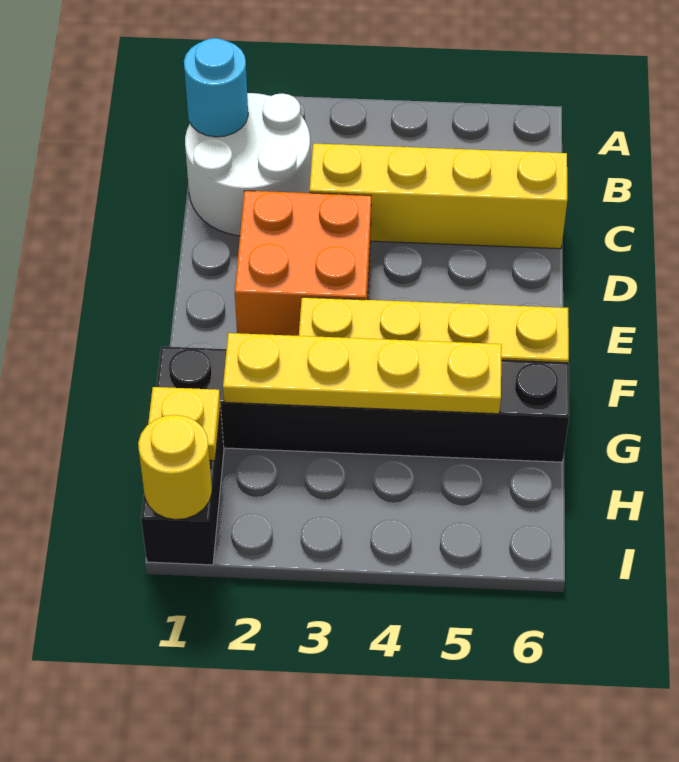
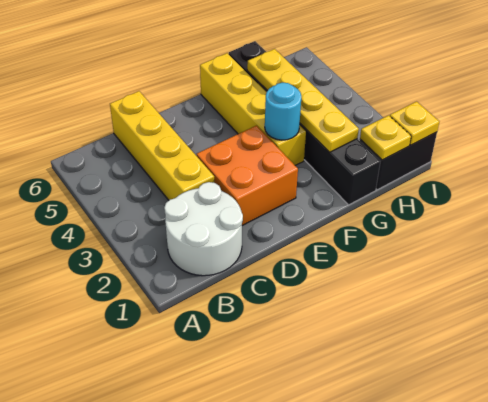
cyan 1x1 round brick [184,38,248,137] -> cyan 1x1 round brick moved to [265,83,301,140]
yellow 1x1 round brick [138,415,212,520] -> yellow 1x1 plate [390,102,439,145]

